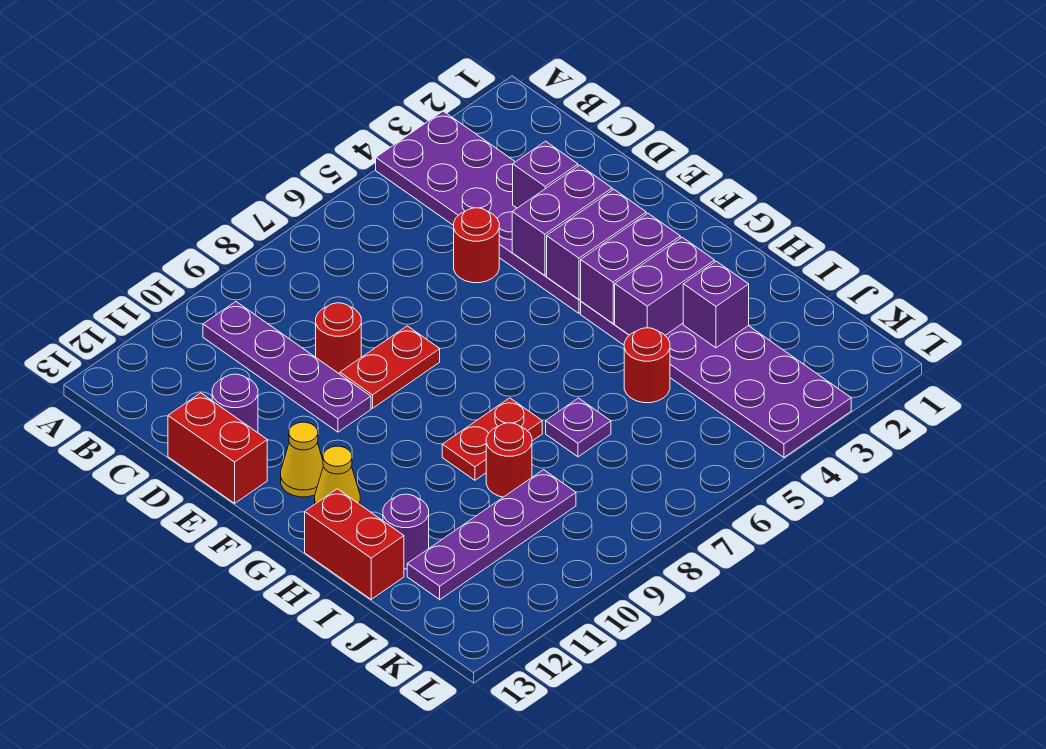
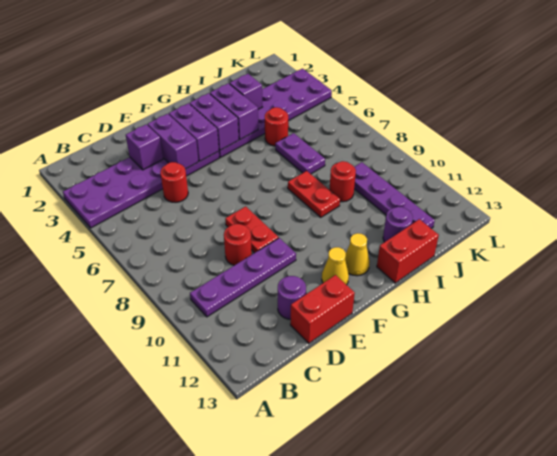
purple 1x1 plate [546,398,611,457] -> purple 1x2 plate [275,133,325,174]

